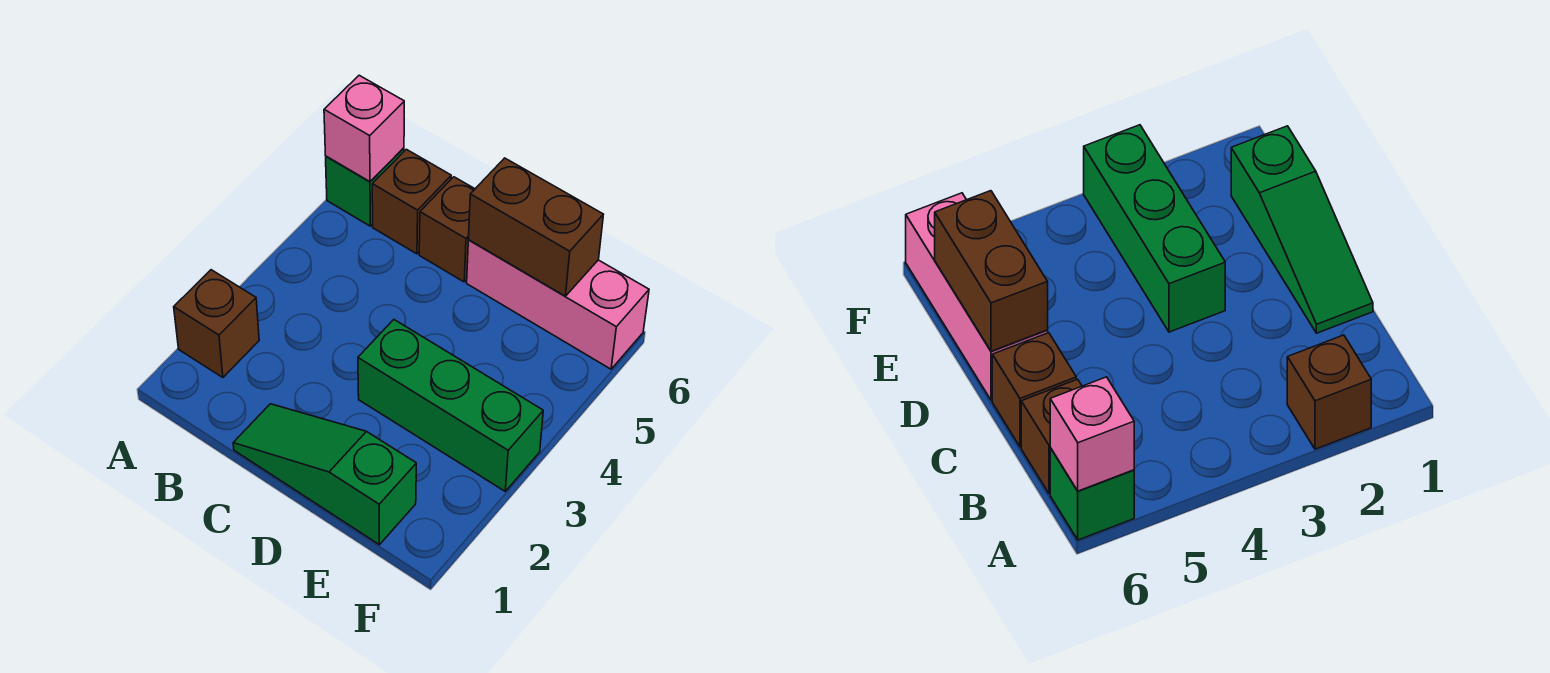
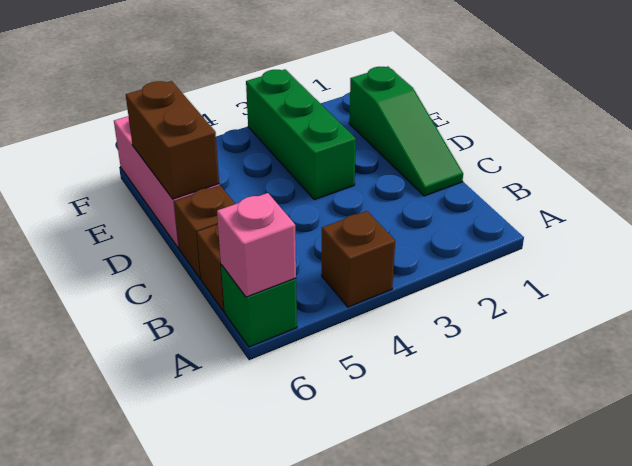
brown 1x1 brick [174,270,259,377] -> brown 1x1 brick moved to [322,211,395,307]

